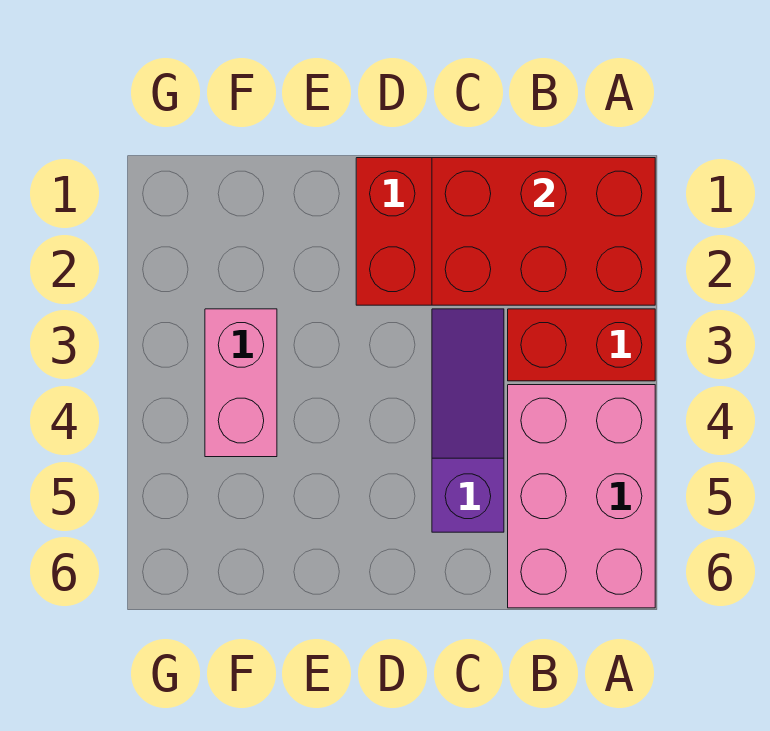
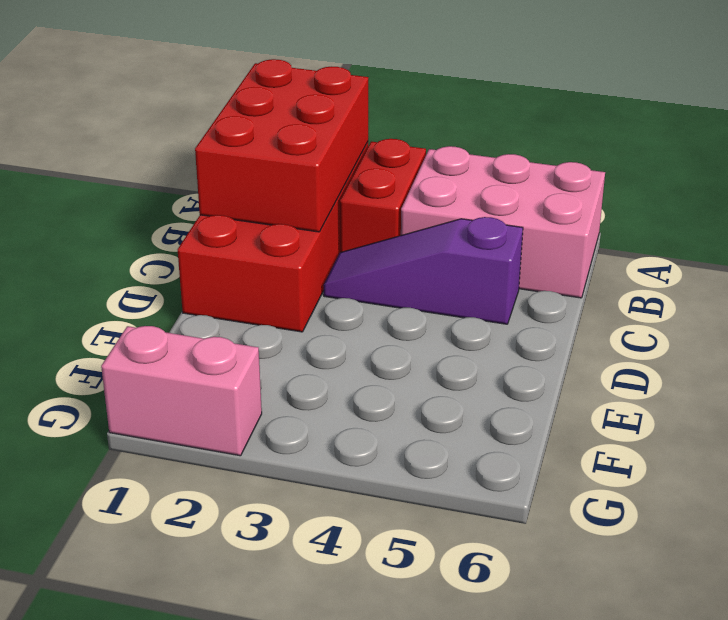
pink 1x2 brick [205,309,277,457] -> pink 1x2 brick moved to [101,326,262,456]

